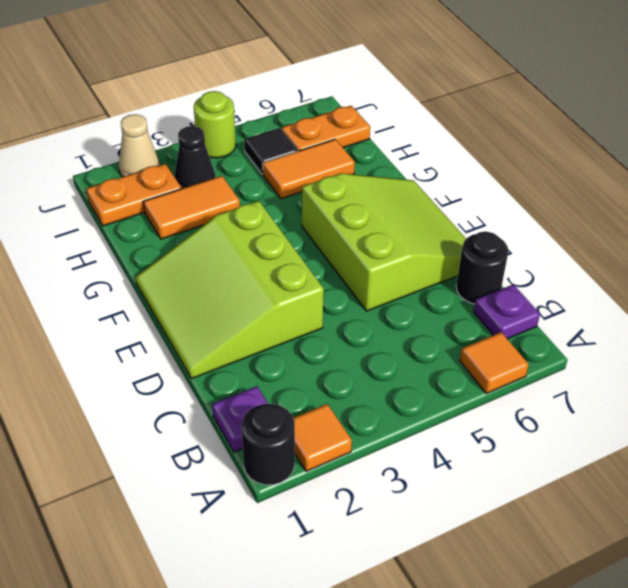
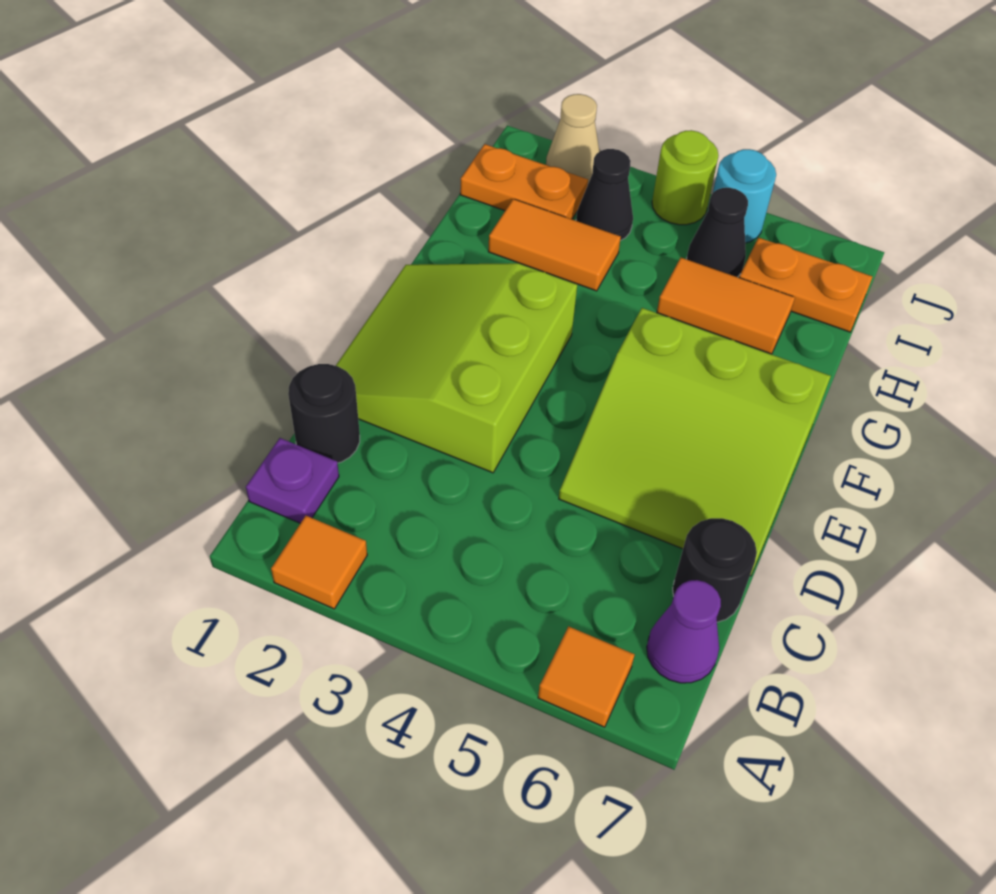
black 1x1 round brick [242,404,295,485] -> black 1x1 round brick moved to [288,364,360,463]
purple 1x1 plate [474,285,540,339] -> purple 1x1 cone [647,580,721,683]
lime 3x3 slope [302,173,466,311] -> lime 3x3 slope turned to [559,308,831,576]
black 1x1 tile [244,128,298,174] -> black 1x1 cone [687,188,748,277]
none -> cyan 1x1 round brick [713,149,776,243]

